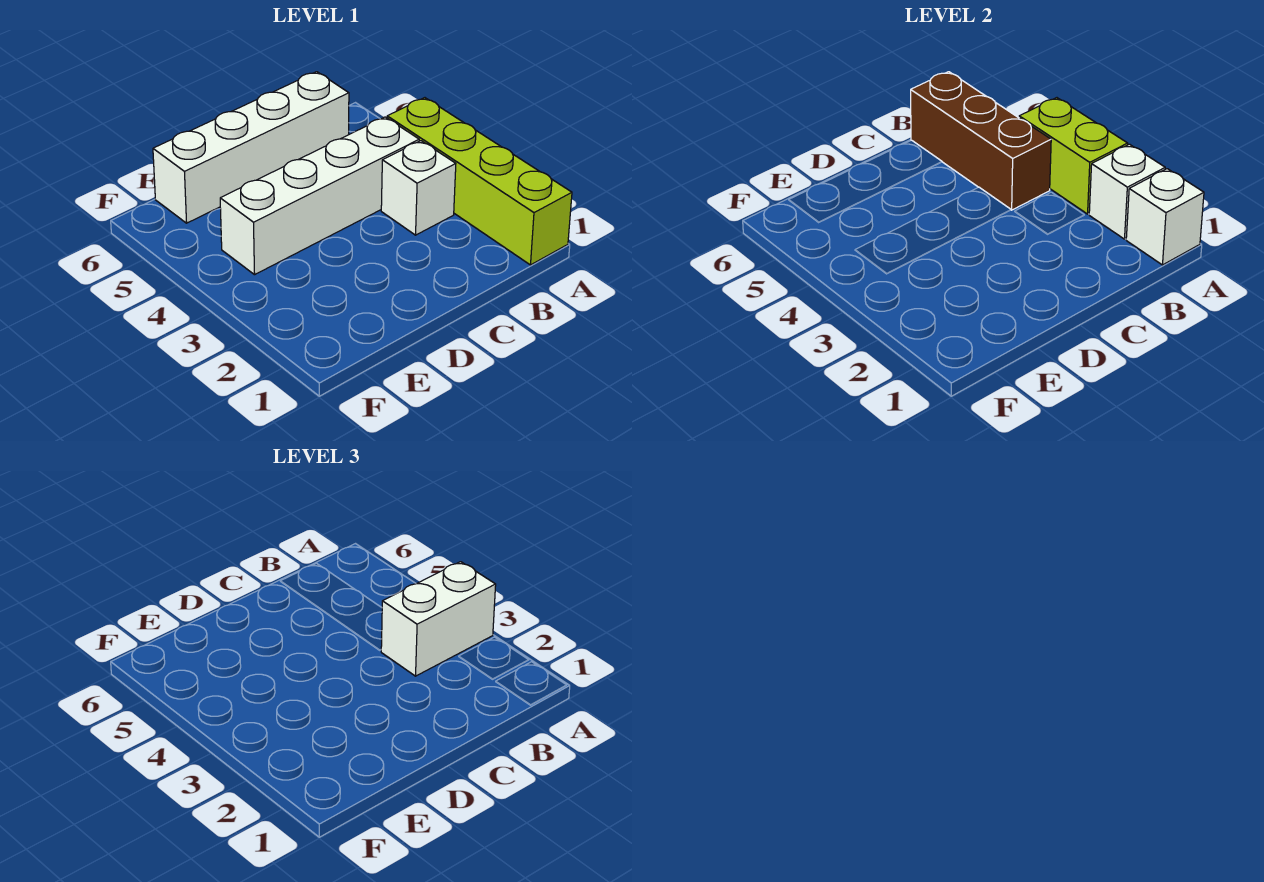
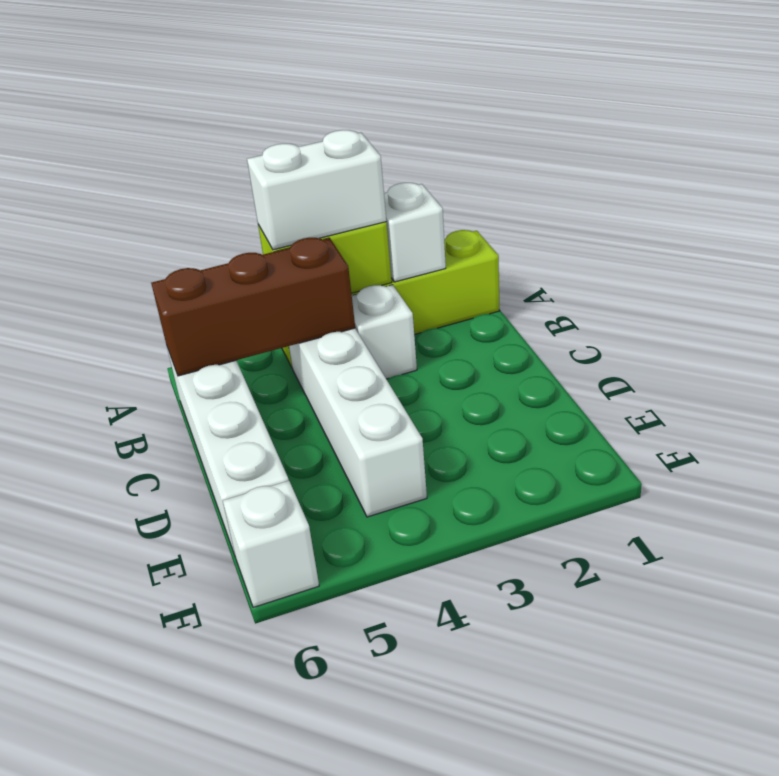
white 1x1 brick [1126,169,1204,265] -> white 1x1 brick moved to [223,481,319,607]
white 1x2 brick [381,562,496,676] -> white 1x2 brick turned to [247,130,386,250]

